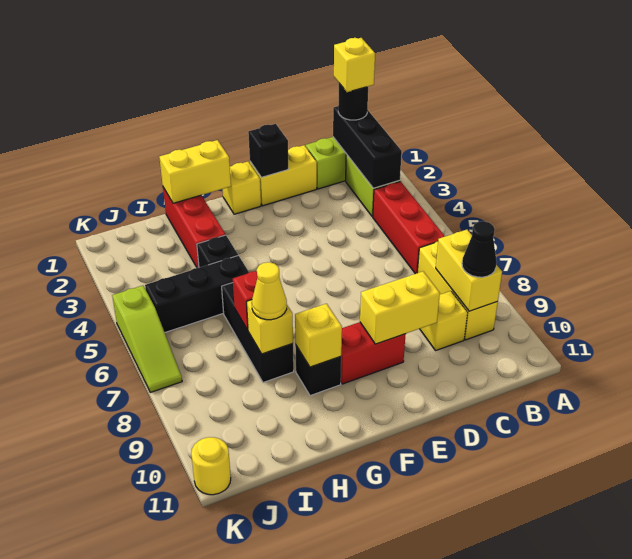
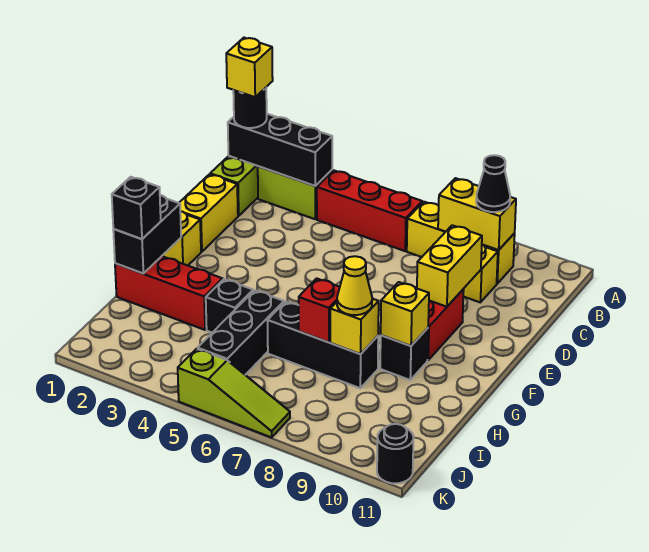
black 1x1 brick [248,124,288,177] -> black 1x1 brick moved to [112,177,161,239]
yellow 1x2 brick [159,140,231,203] -> black 1x2 brick [113,195,181,273]
yellow 1x1 round brick [191,437,231,495] -> black 1x1 round brick [377,424,414,483]

